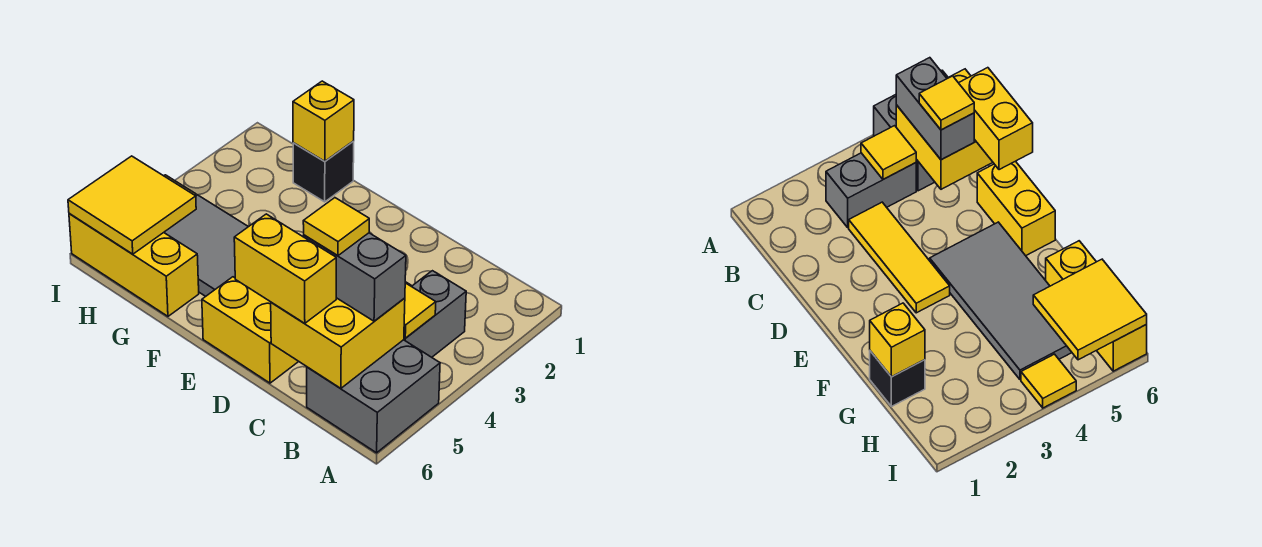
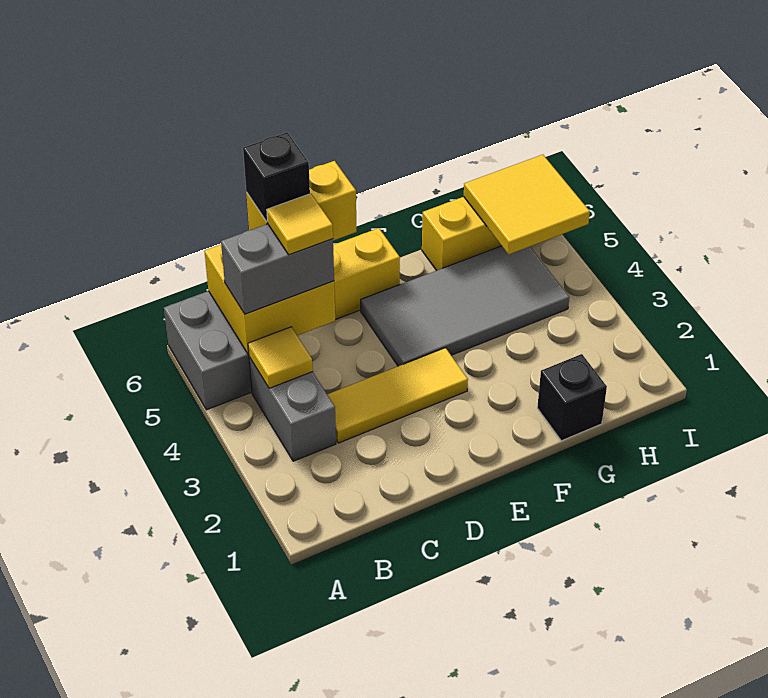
none -> black 1x1 brick [243,132,310,222]
yellow 1x1 brick [293,81,354,161] -> none
yellow 1x1 tile [1021,354,1076,408] -> none

